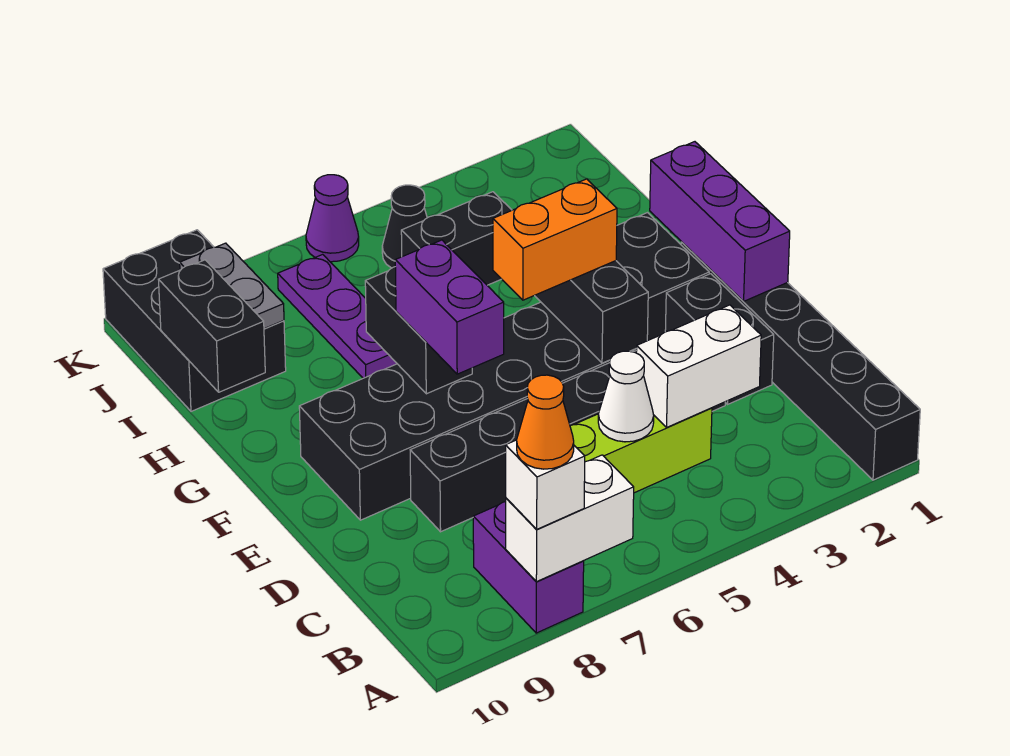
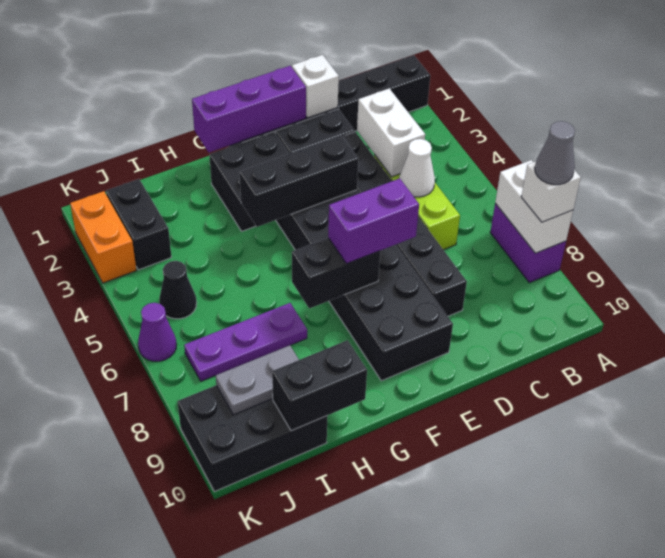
purple 1x2 brick [473,502,584,633] -> purple 1x2 brick turned to [490,204,566,283]
orange 1x1 cone [517,375,574,469] -> grey 1x1 cone [535,121,575,185]
none -> white 1x1 brick [292,55,339,118]
orange 1x2 brick [493,179,617,300] -> orange 1x2 brick moved to [70,191,136,283]
black 1x2 brick [401,192,512,285] -> black 1x2 brick moved to [106,179,171,270]

